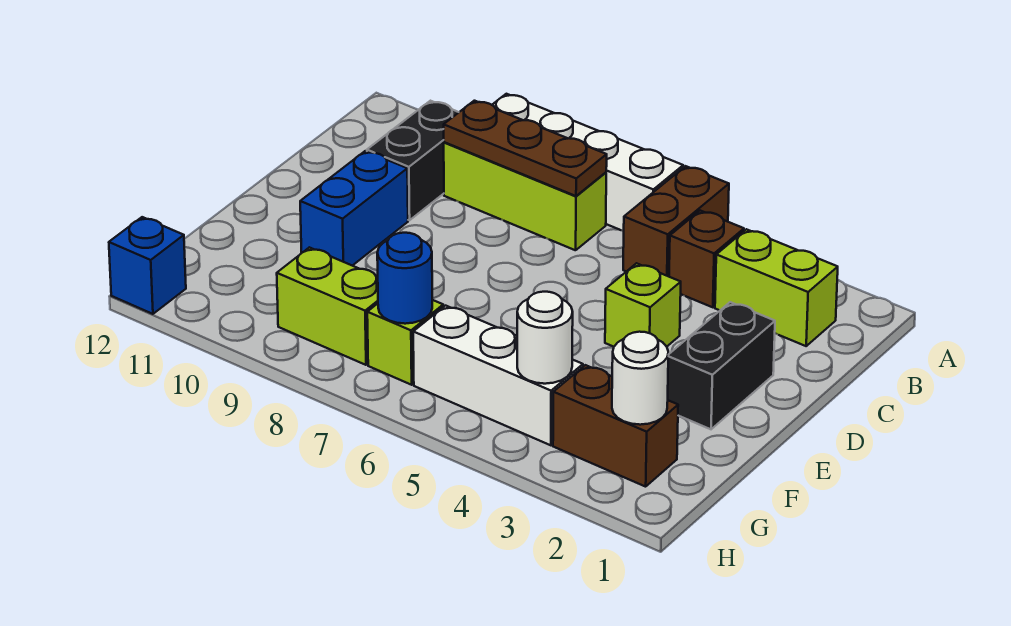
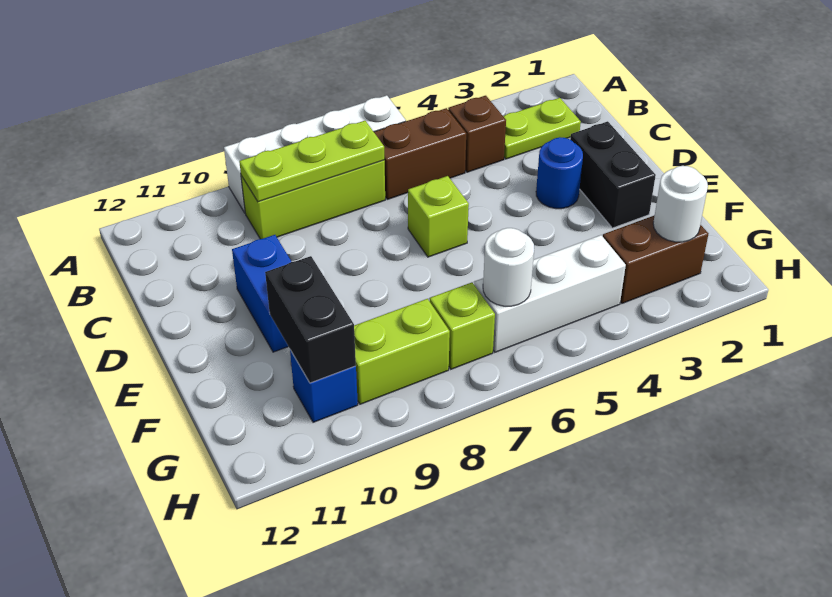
brown 1x2 brick [623,166,729,277] -> brown 1x2 brick turned to [374,108,466,199]
lime 1x2 brick [715,229,838,346] -> lime 1x2 plate [504,98,581,159]
brown 1x3 plate [444,101,607,196] -> lime 1x3 plate [239,121,384,202]
black 1x2 brick [367,101,459,220] -> black 1x2 brick moved to [265,256,356,383]
lime 1x1 brick [605,263,681,347] -> lime 1x1 brick moved to [408,176,469,257]
white 1x1 round brick [517,292,573,384] -> white 1x1 round brick moved to [483,228,534,306]
blue 1x1 round brick [377,233,432,324] -> blue 1x1 round brick moved to [536,137,583,209]
blue 1x1 brick [109,217,186,314] -> blue 1x1 brick moved to [290,350,358,422]

